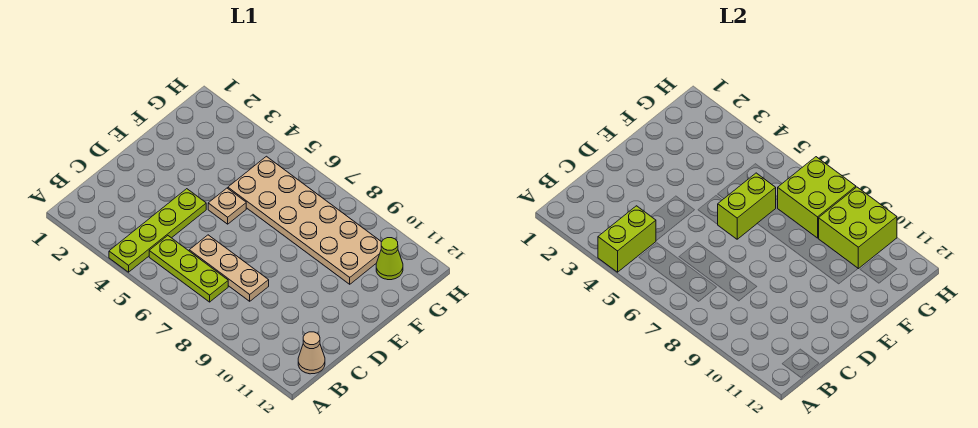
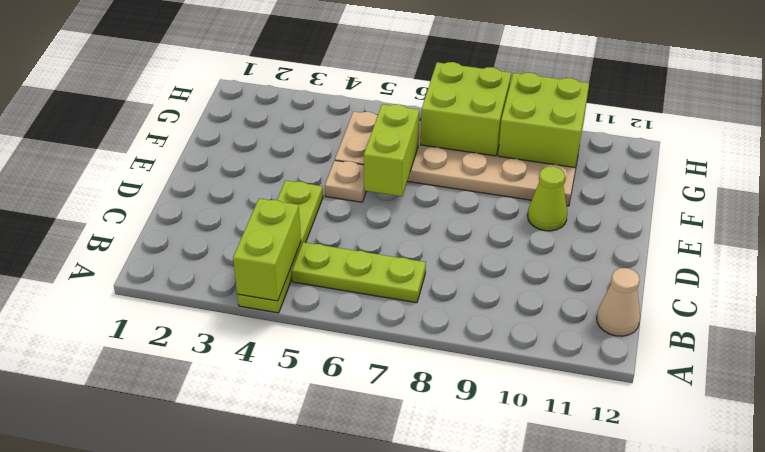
tan 1x3 plate [189,235,269,301] -> none
lime 1x1 cone [376,238,403,280] -> lime 1x1 cone moved to [528,166,567,231]

